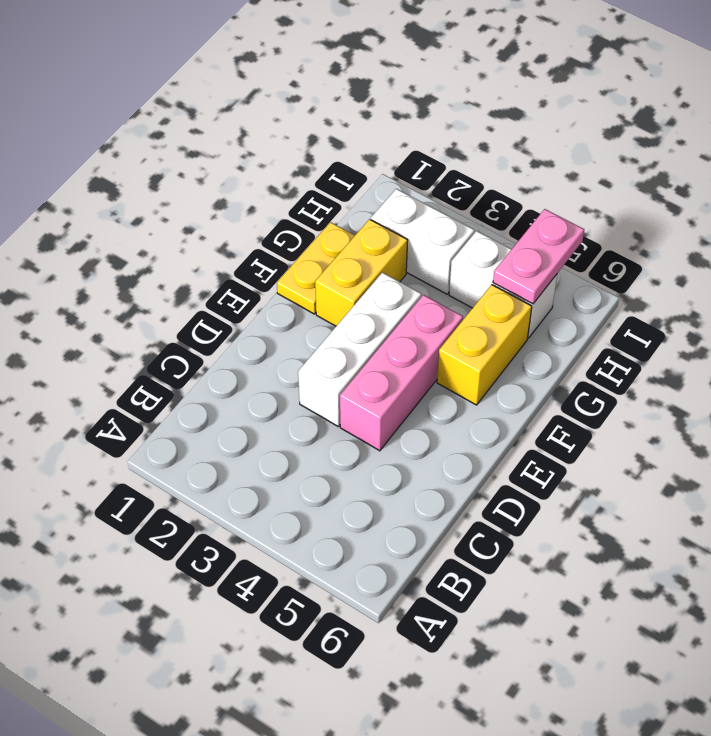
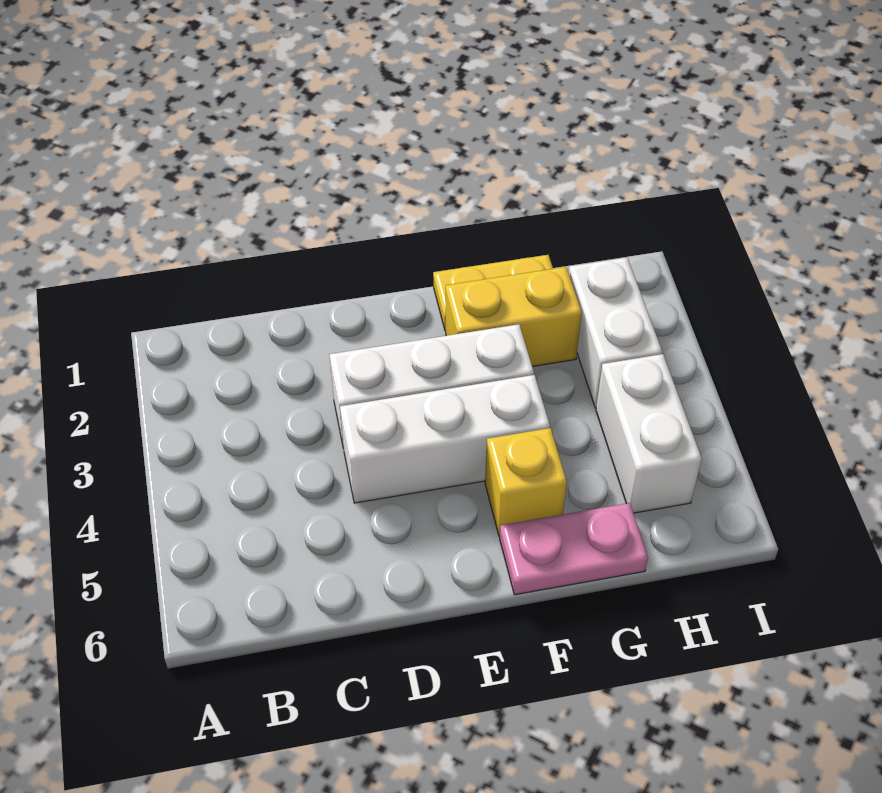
pink 1x3 brick [340,295,463,451] -> white 1x3 brick [340,375,550,503]
yellow 1x2 brick [437,285,532,405] -> yellow 1x1 brick [485,428,567,536]
pink 1x2 plate [493,209,584,304] -> pink 1x2 plate moved to [500,503,648,595]

